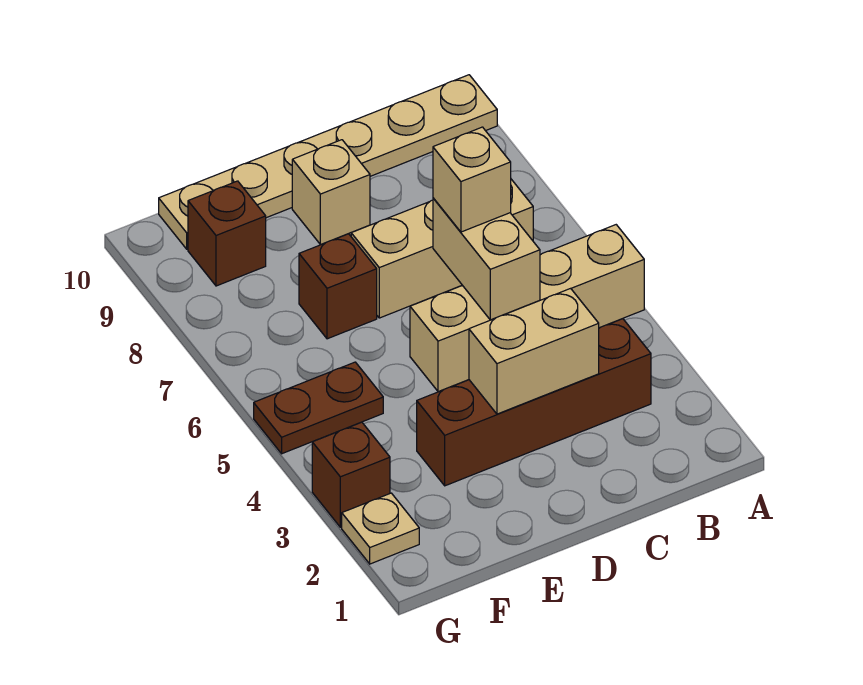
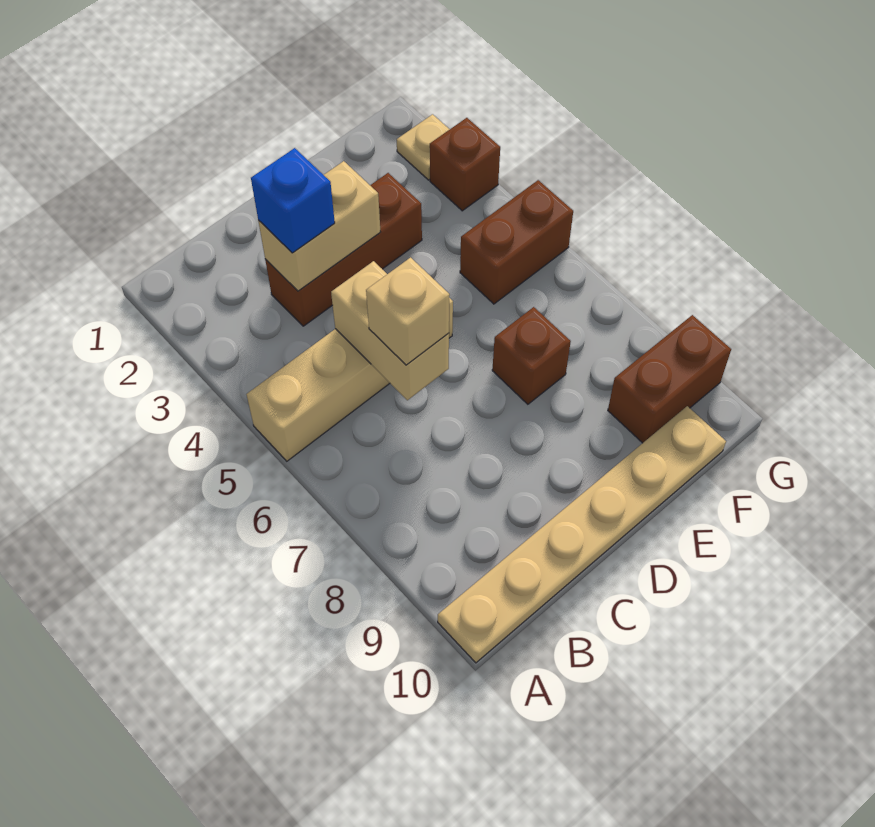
brown 1x4 brick [417,319,651,486] -> brown 1x3 brick [265,173,422,326]
tan 1x3 brick [351,179,533,318] -> none
none -> blue 1x1 brick [251,148,335,253]
tan 1x1 brick [292,140,370,245] -> none
brown 1x2 plate [254,362,383,454] -> brown 1x2 brick [460,180,573,304]
brown 1x1 brick [188,181,266,286] -> brown 1x2 brick [608,315,731,443]

